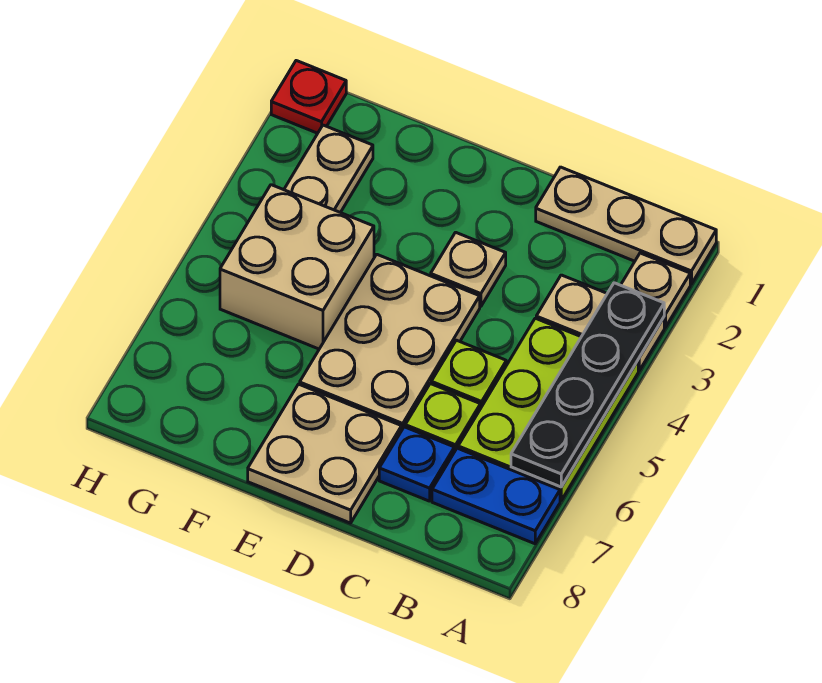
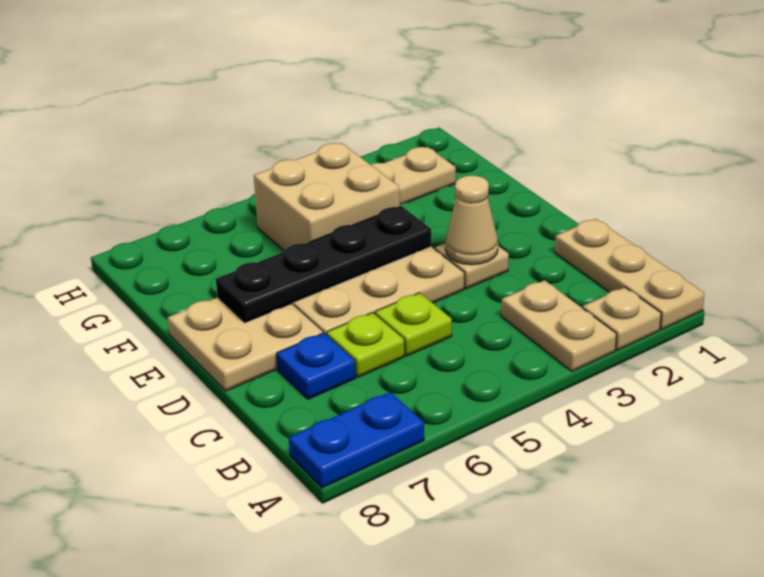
black 1x4 plate [511,283,664,487] -> black 1x4 plate moved to [216,206,431,322]
lime 2x3 plate [458,318,638,500] -> none
blue 1x2 plate [432,448,560,544] -> blue 1x2 plate turned to [289,392,424,488]
none -> tan 1x1 cone [445,175,498,265]
red 1x1 plate [271,61,346,133] -> none

